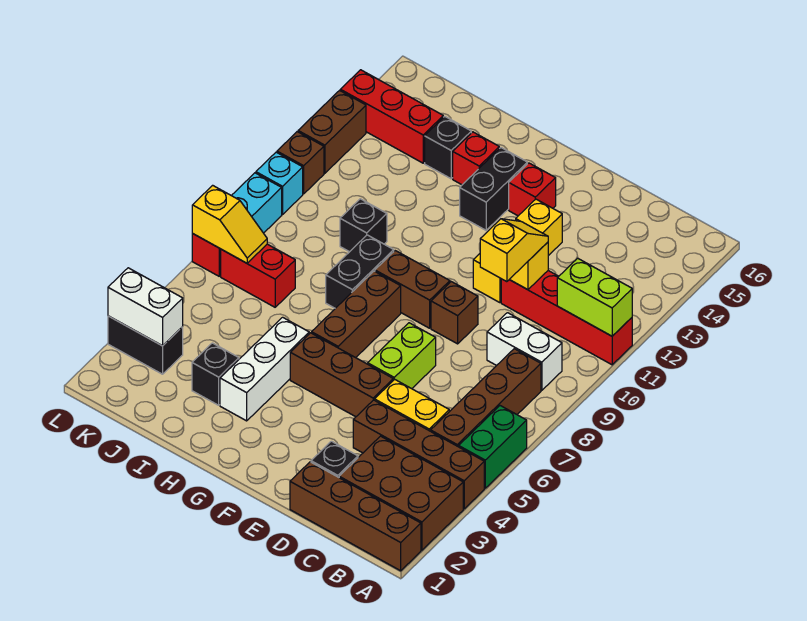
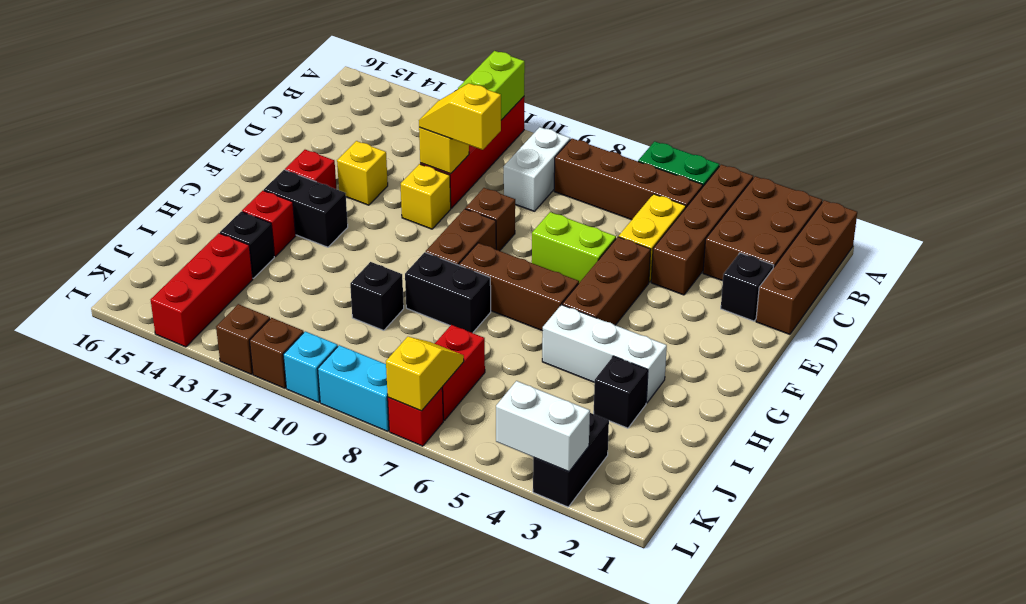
white 1x2 brick [108,268,183,346] -> white 1x2 brick turned to [496,381,590,472]
brown 1x2 brick [298,90,366,173] -> brown 1x1 brick [216,304,270,374]

